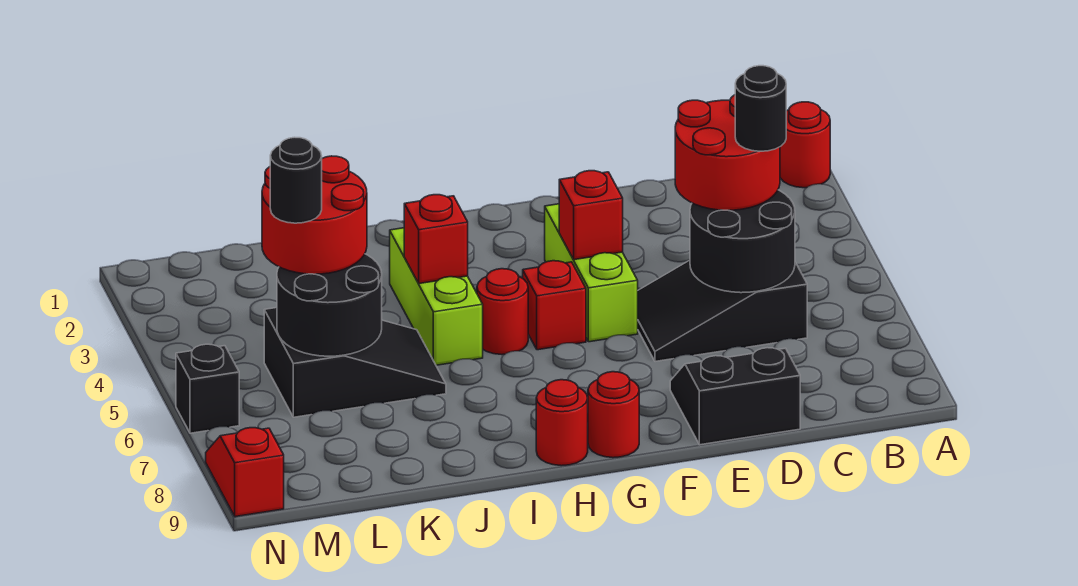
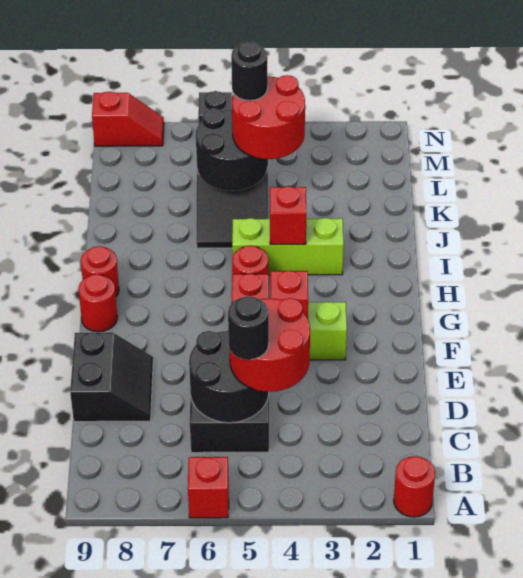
none -> red 1x1 brick [188,457,229,518]

